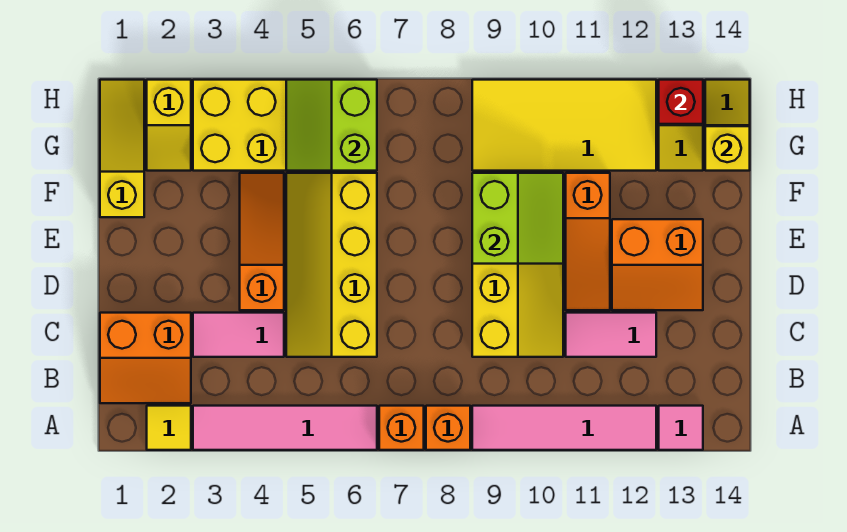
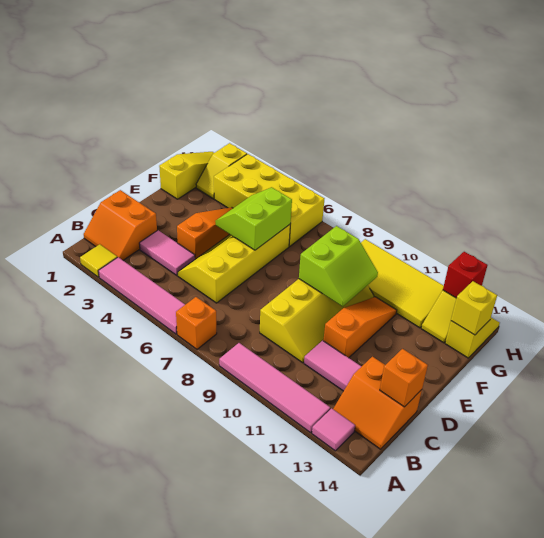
orange 1x1 brick [426,406,470,450] -> orange 1x1 brick moved to [380,349,428,407]
orange 1x3 slope [566,173,610,310] -> orange 1x3 slope turned to [323,297,397,358]
orange 2x2 slope [612,219,703,310] -> orange 2x2 slope moved to [333,357,422,449]
lime 2x2 slope [286,80,377,171] -> lime 2x2 slope moved to [215,187,292,250]

